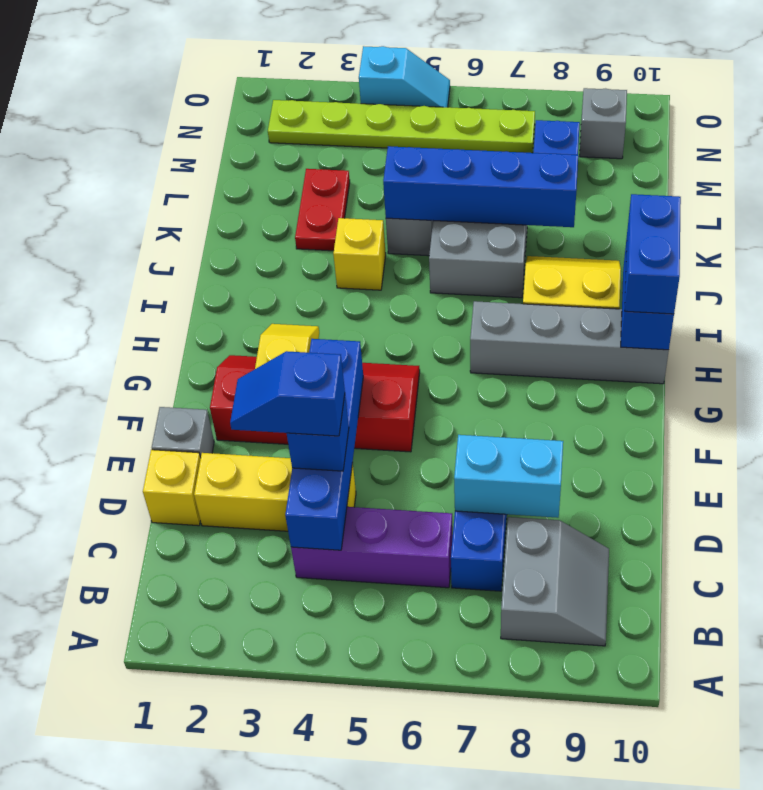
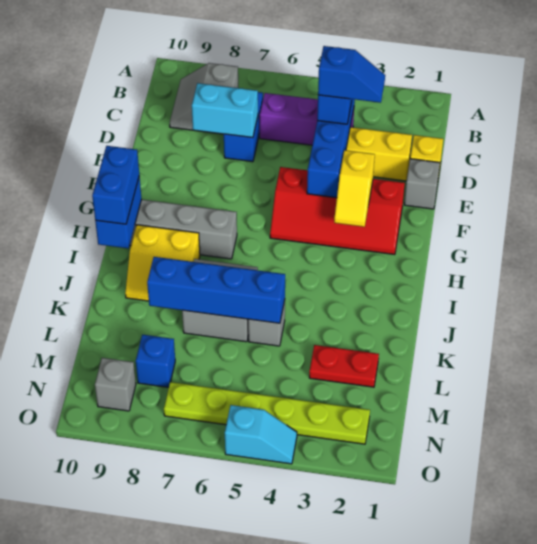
yellow 1x1 brick [333,218,386,290] -> none
red 1x2 plate [295,169,350,251] -> red 1x2 plate turned to [309,345,379,387]
cyan 1x2 slope [359,46,450,107] -> cyan 1x2 slope turned to [225,405,297,464]

